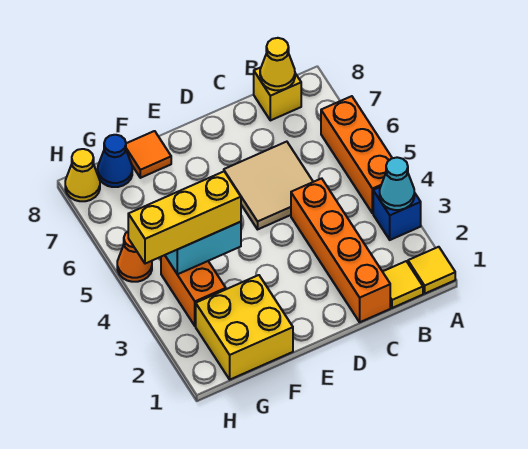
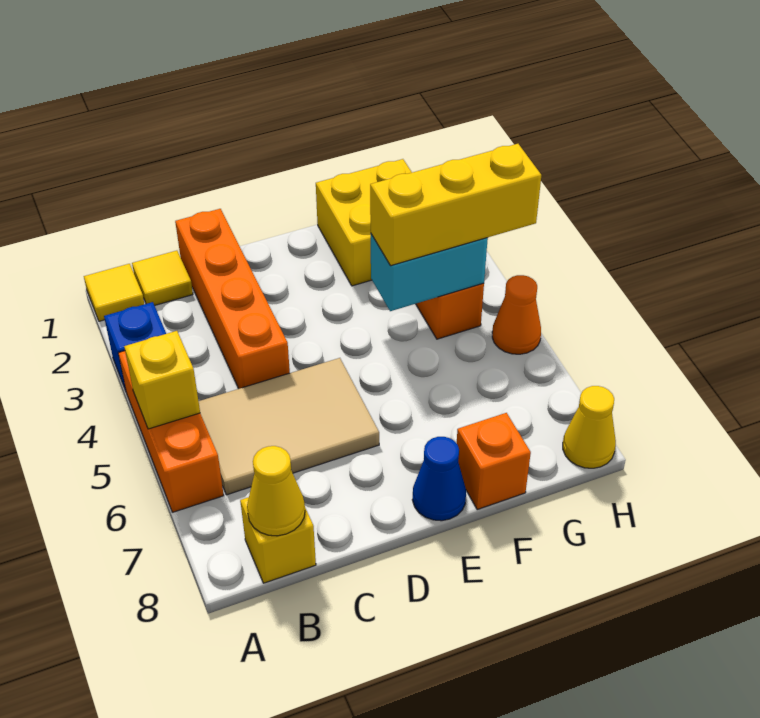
cyan 1x1 cone [380,157,414,210] -> none
none -> yellow 1x1 brick [124,331,200,429]
tan 2x2 tile [224,142,313,229] -> tan 2x3 tile [199,358,379,495]
orange 1x1 tile [126,131,171,178] -> orange 1x1 brick [457,413,531,510]
blue 1x1 cone [98,135,132,187] -> blue 1x1 cone moved to [412,437,466,521]

